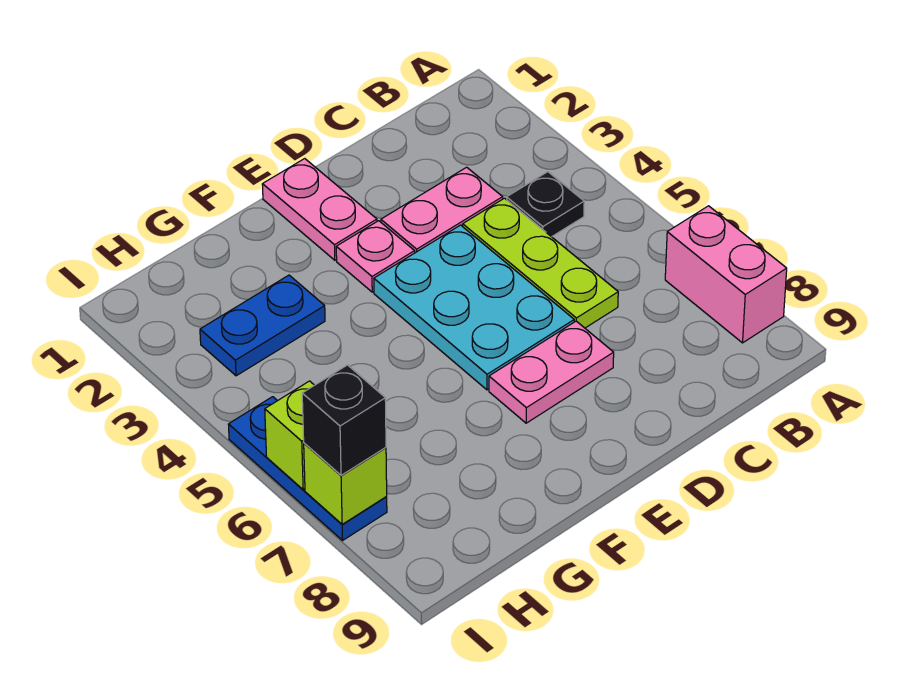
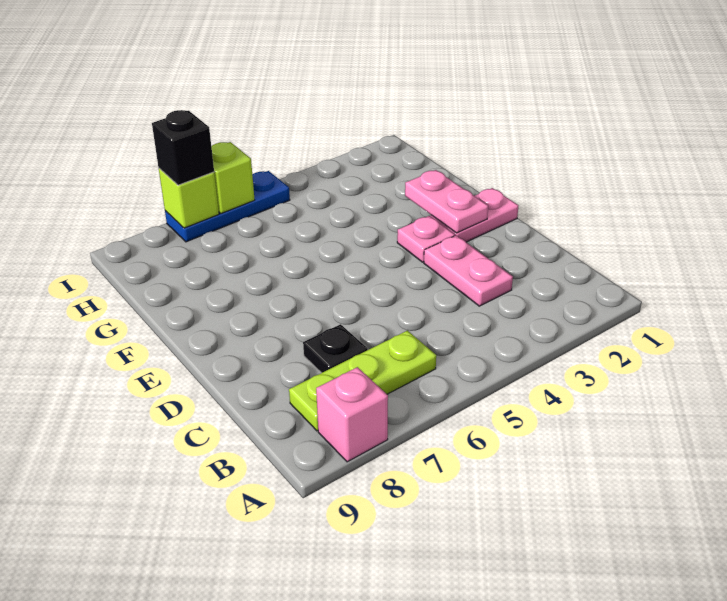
pink 1x2 brick [665,206,787,343] -> pink 1x1 brick [316,367,388,462]
black 1x1 plate [507,172,584,237] -> black 1x1 plate moved to [303,324,368,373]
lime 1x3 plate [463,198,618,328] -> lime 1x3 plate moved to [289,330,436,431]
cyan 2x3 plate [374,225,574,390] -> none
pink 1x2 plate [489,321,614,423] -> pink 1x2 plate moved to [405,170,488,233]
blue 1x2 plate [200,275,325,376] -> none

